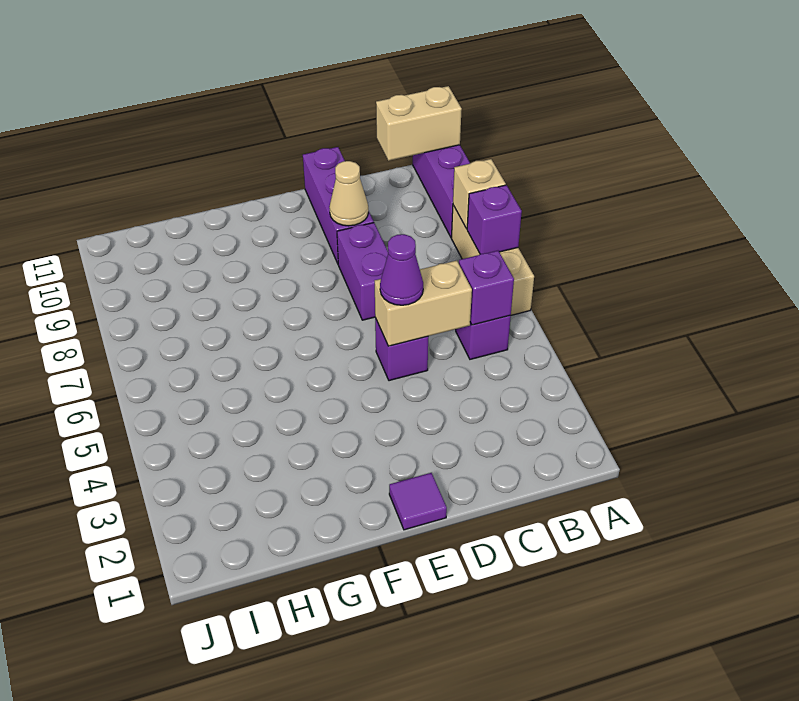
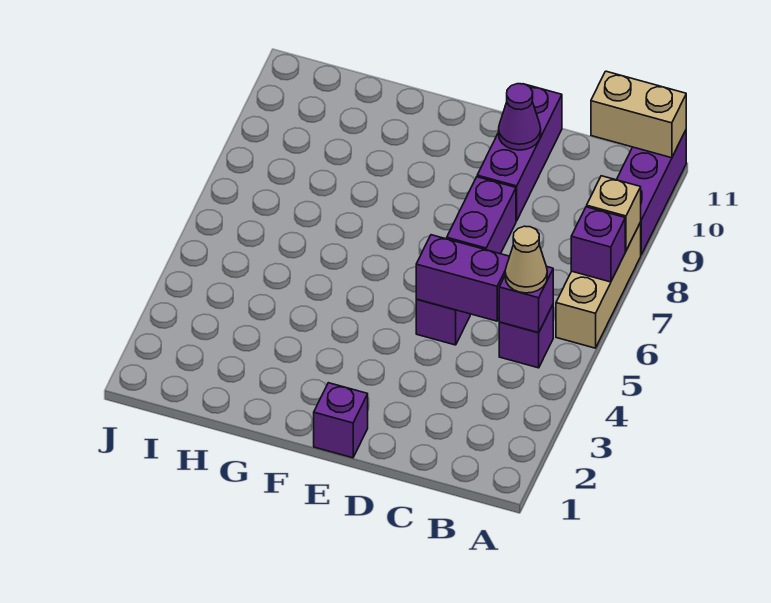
tan 1x2 brick [375,261,472,346] -> purple 1x2 brick [416,235,510,321]
purple 1x1 cone [380,234,423,305] -> purple 1x1 cone moved to [499,84,541,150]
tan 1x1 cone [329,161,368,226] -> tan 1x1 cone moved to [505,226,547,293]
purple 1x1 tile [389,473,447,530] -> purple 1x1 brick [314,383,368,458]

